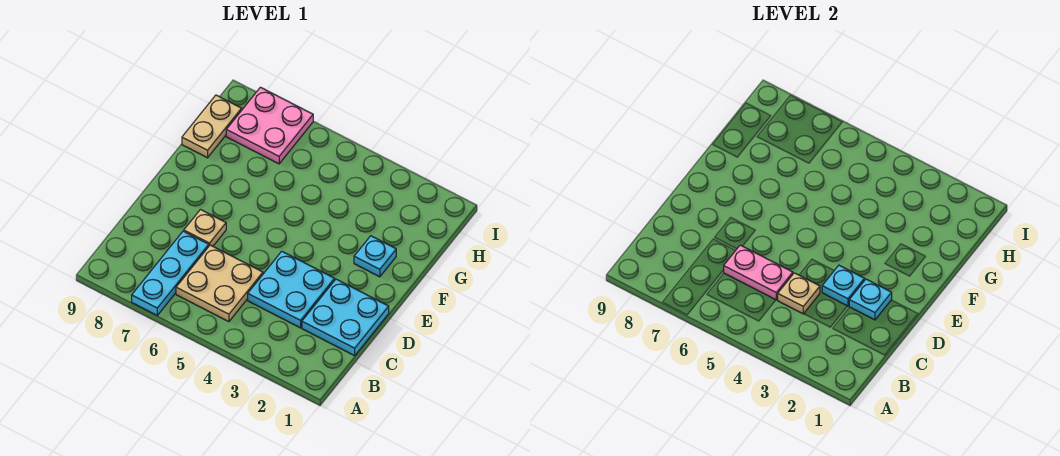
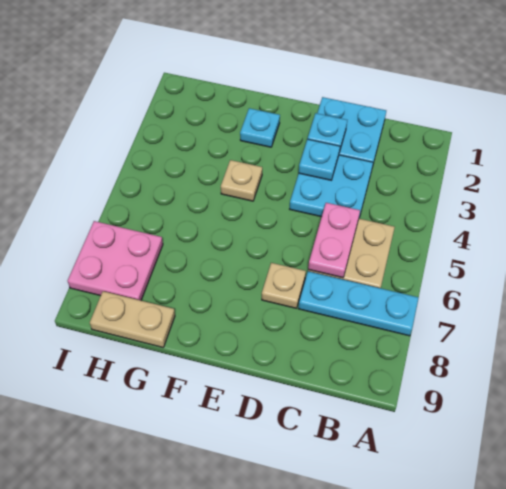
tan 1x1 plate [778,273,820,314] -> tan 1x1 plate moved to [221,160,262,201]

